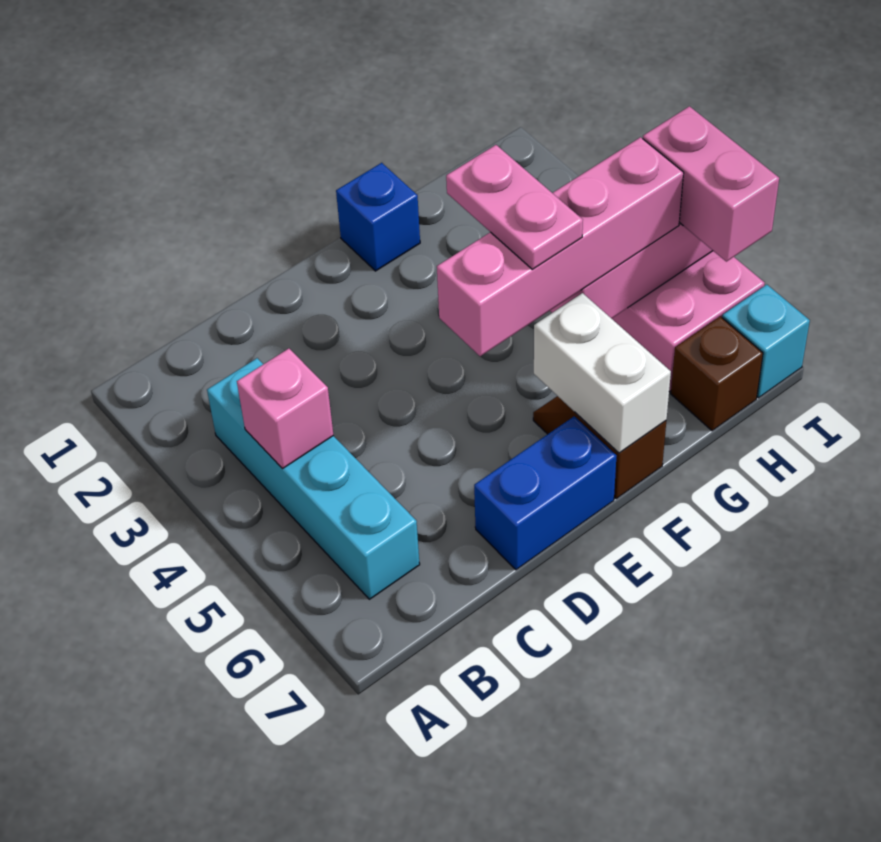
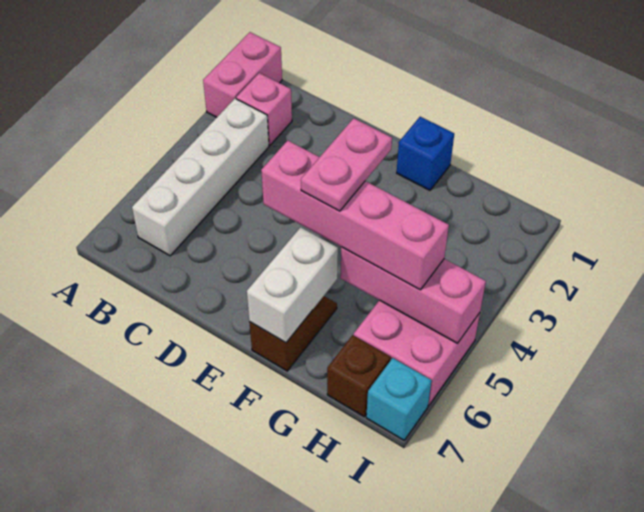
cyan 1x4 brick [207,358,420,599] -> white 1x4 brick [132,98,269,256]
pink 1x1 brick [237,349,333,469] -> pink 1x1 brick moved to [236,73,292,145]
blue 1x2 brick [474,416,616,570] -> none
pink 1x2 brick [643,106,779,262] -> pink 1x2 brick moved to [203,32,282,117]

